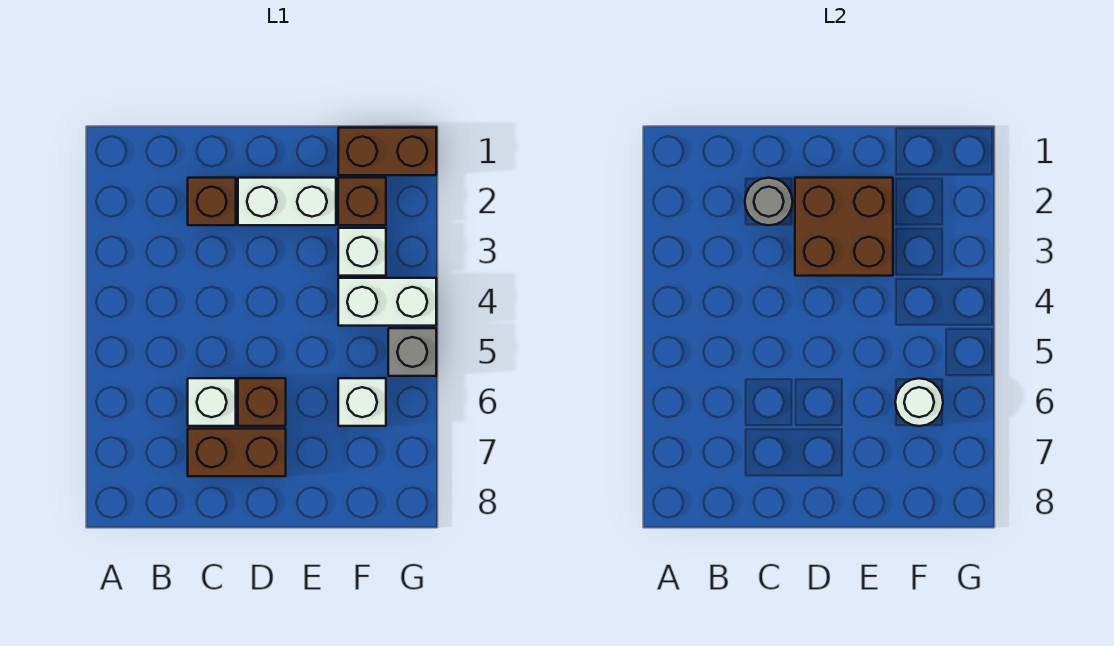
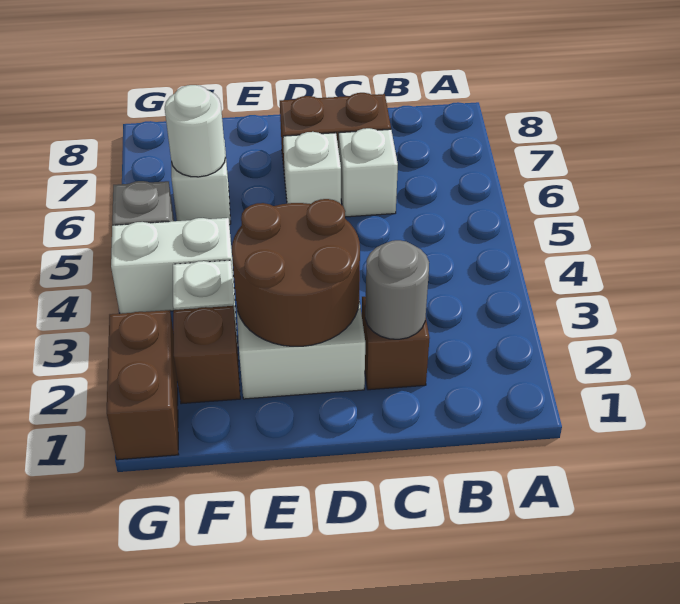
brown 2x2 brick [795,178,893,276] -> brown 2x2 round brick [232,199,360,346]
brown 1x1 brick [238,378,286,426] -> white 1x1 brick [283,132,341,204]
brown 1x2 brick [338,128,436,175] -> brown 1x2 brick turned to [107,310,178,460]

